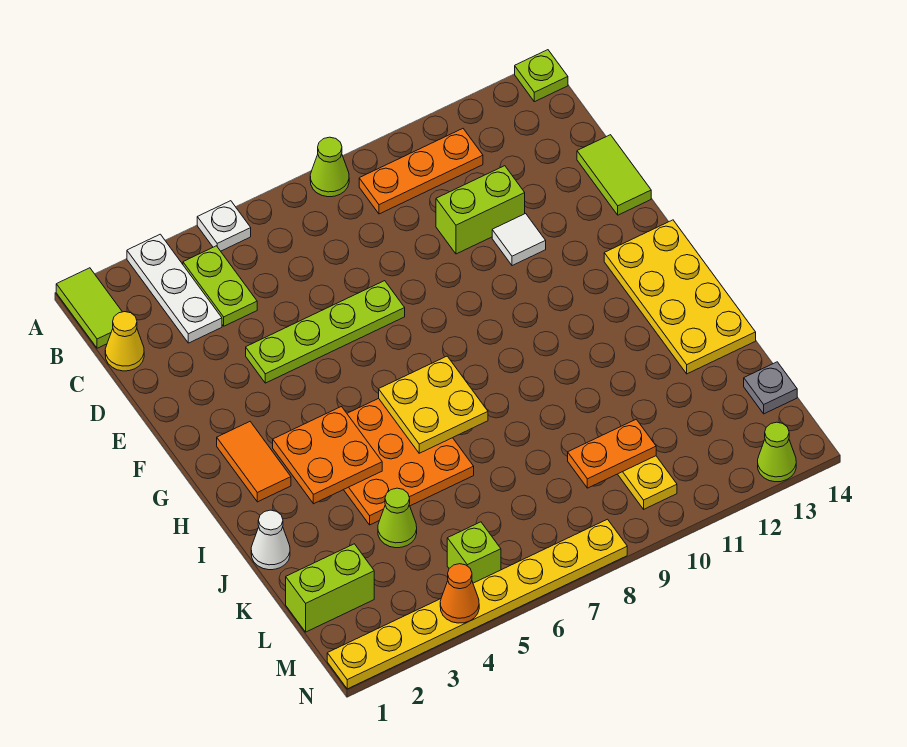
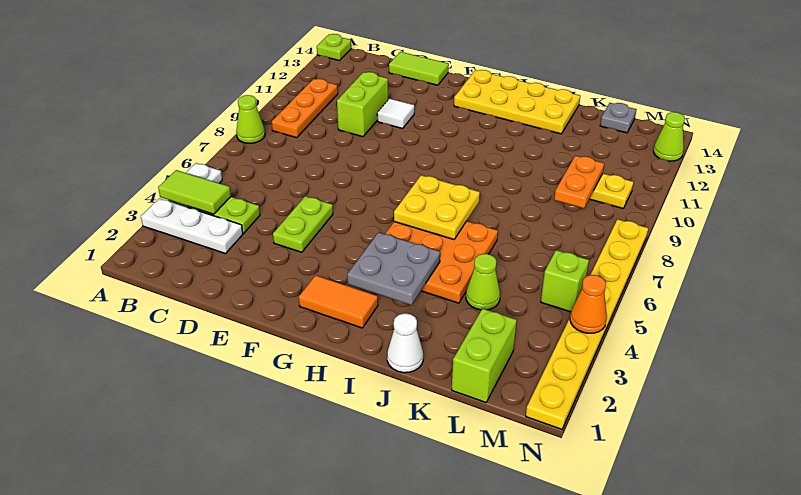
lime 1x2 tile [56,268,122,348] -> lime 1x2 tile moved to [158,170,231,214]
yellow 1x1 cone [105,312,144,371] -> none
lime 1x4 plate [246,281,405,383] -> lime 1x2 plate [273,196,333,252]
orange 2x2 plate [273,407,382,504] -> grey 2x2 plate [347,232,440,305]

